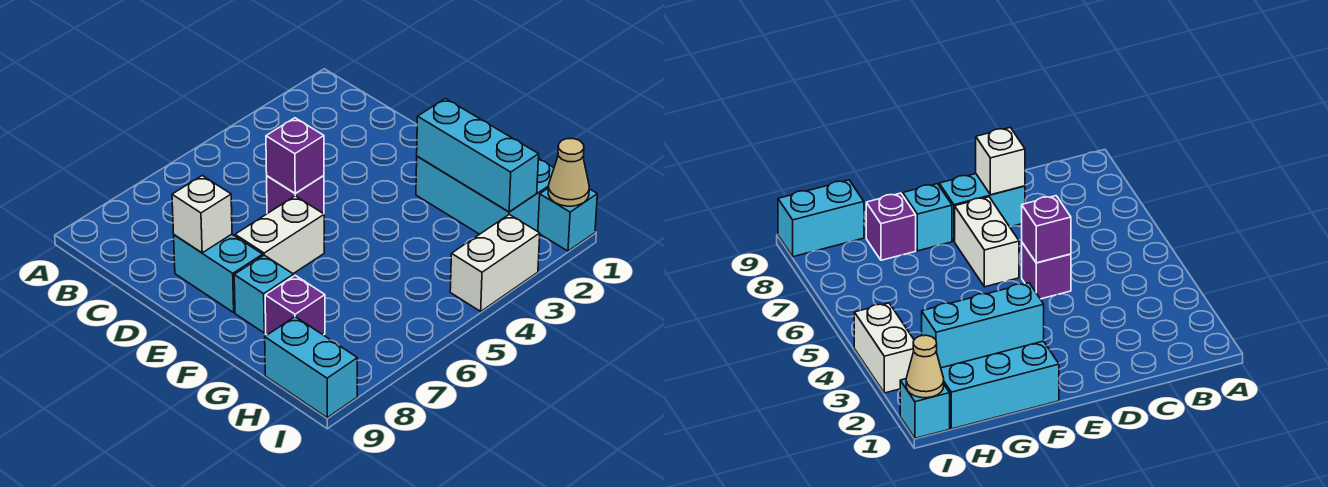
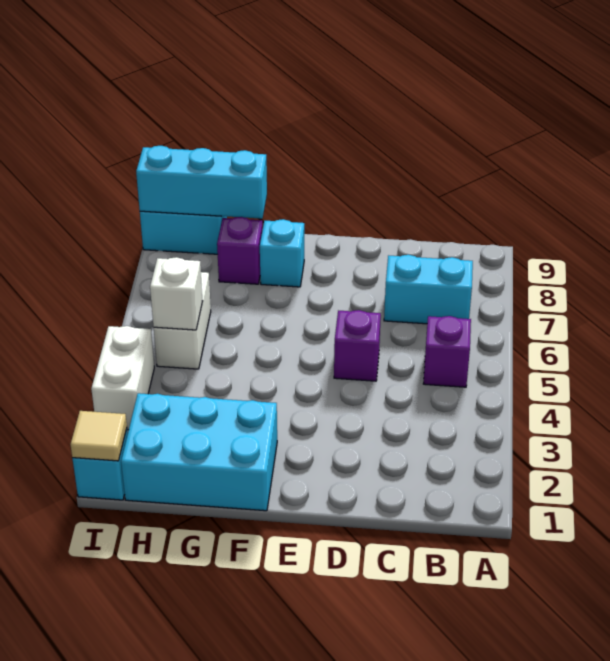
purple 1x1 brick [266,118,324,193] -> purple 1x1 brick moved to [423,316,471,387]
cyan 1x2 brick [174,234,263,312] -> cyan 1x2 brick moved to [384,255,473,324]
white 1x1 brick [172,176,232,253] -> white 1x1 brick moved to [150,257,203,330]
white 1x2 brick [235,196,324,274] -> white 1x2 brick moved to [154,272,211,369]
cyan 1x3 brick [417,99,539,212] -> cyan 1x3 brick moved to [136,146,267,219]
tan 1x1 cone [548,139,589,206] -> tan 1x1 tile [70,411,127,461]

